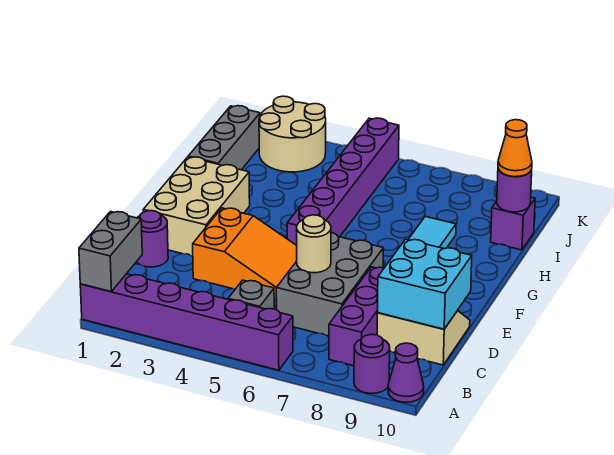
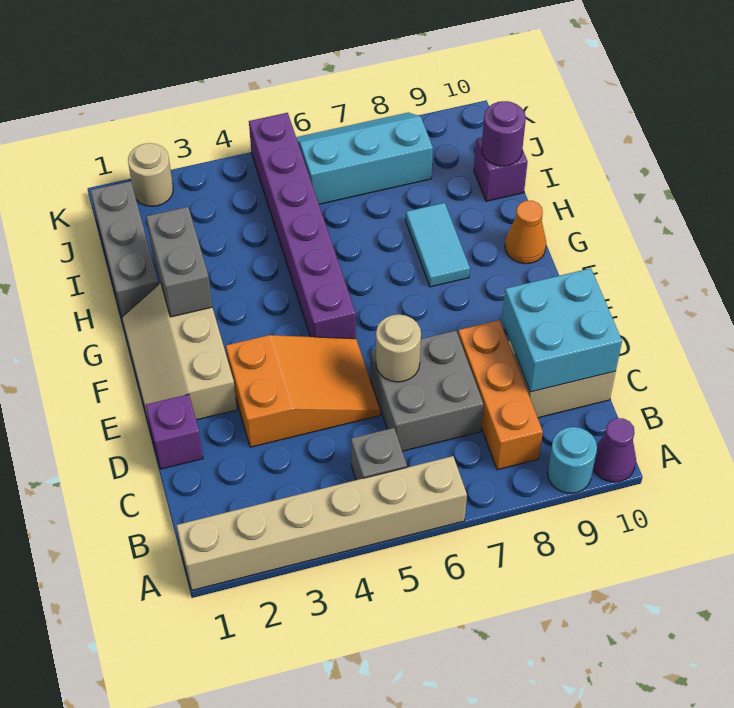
purple 1x6 brick [80,274,293,370] -> tan 1x6 brick [176,456,467,590]
grey 1x2 brick [79,212,142,292] -> grey 1x2 brick moved to [146,207,212,317]
purple 1x1 round brick [354,334,390,394] -> cyan 1x1 round brick [547,427,597,493]
purple 1x3 brick [329,267,384,366] -> orange 1x3 brick [458,320,543,470]
grey 2x3 brick [276,233,384,336] -> grey 2x2 brick [371,331,483,451]
purple 1x1 round brick [137,211,168,267] -> purple 1x1 brick [146,394,203,469]
tan 2x3 brick [143,157,250,256] -> tan 2x3 slope [122,283,237,427]
orange 1x1 cone [498,120,532,177] -> orange 1x1 cone moved to [505,201,546,264]
tan 2x2 round brick [259,96,326,172] -> tan 1x1 round brick [128,143,173,206]
none -> cyan 2x3 slope [296,112,433,204]

